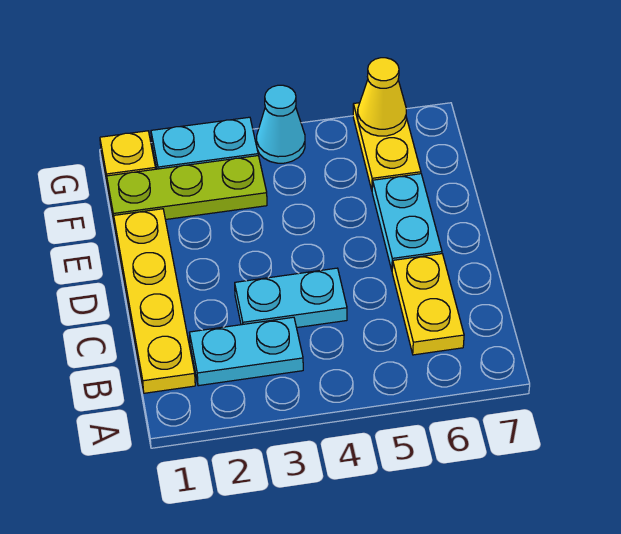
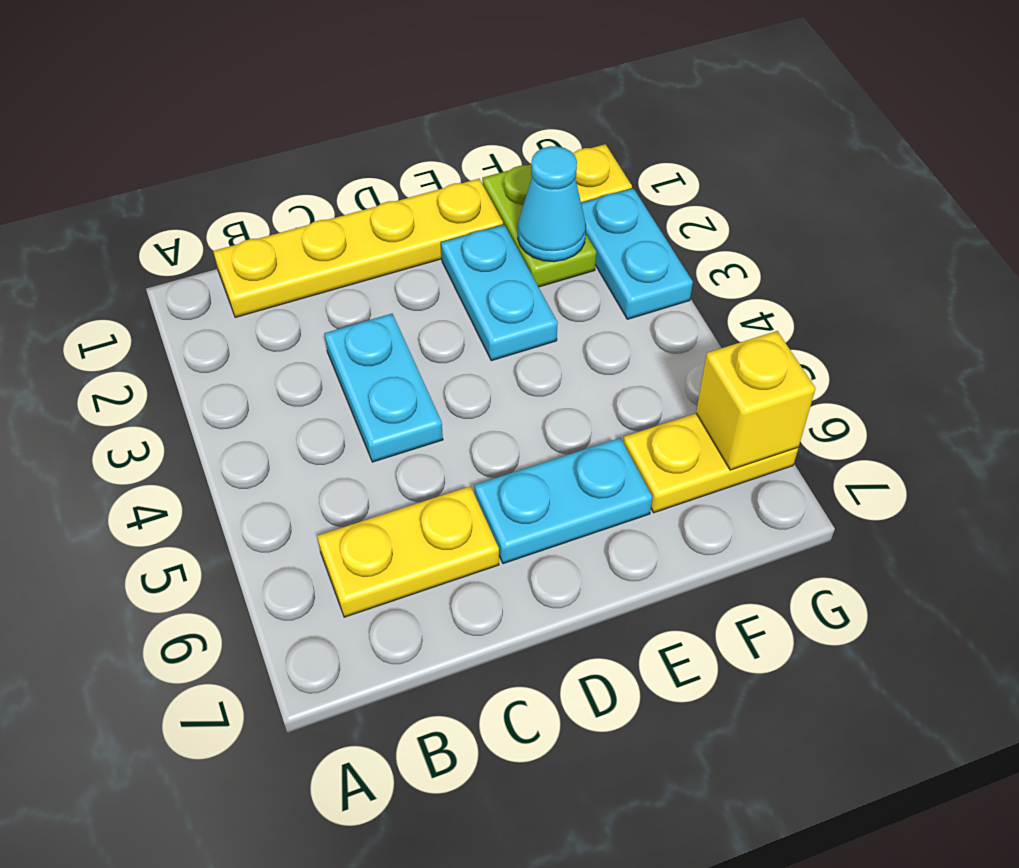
cyan 1x2 plate [189,317,303,386] -> cyan 1x2 plate moved to [441,225,558,361]
lime 1x3 plate [107,156,267,222] -> lime 1x2 plate [482,165,596,287]
cyan 1x1 cone [257,85,305,163] -> cyan 1x1 cone moved to [518,146,586,262]
yellow 1x1 cone [358,58,406,136] -> yellow 1x1 brick [696,331,816,470]

